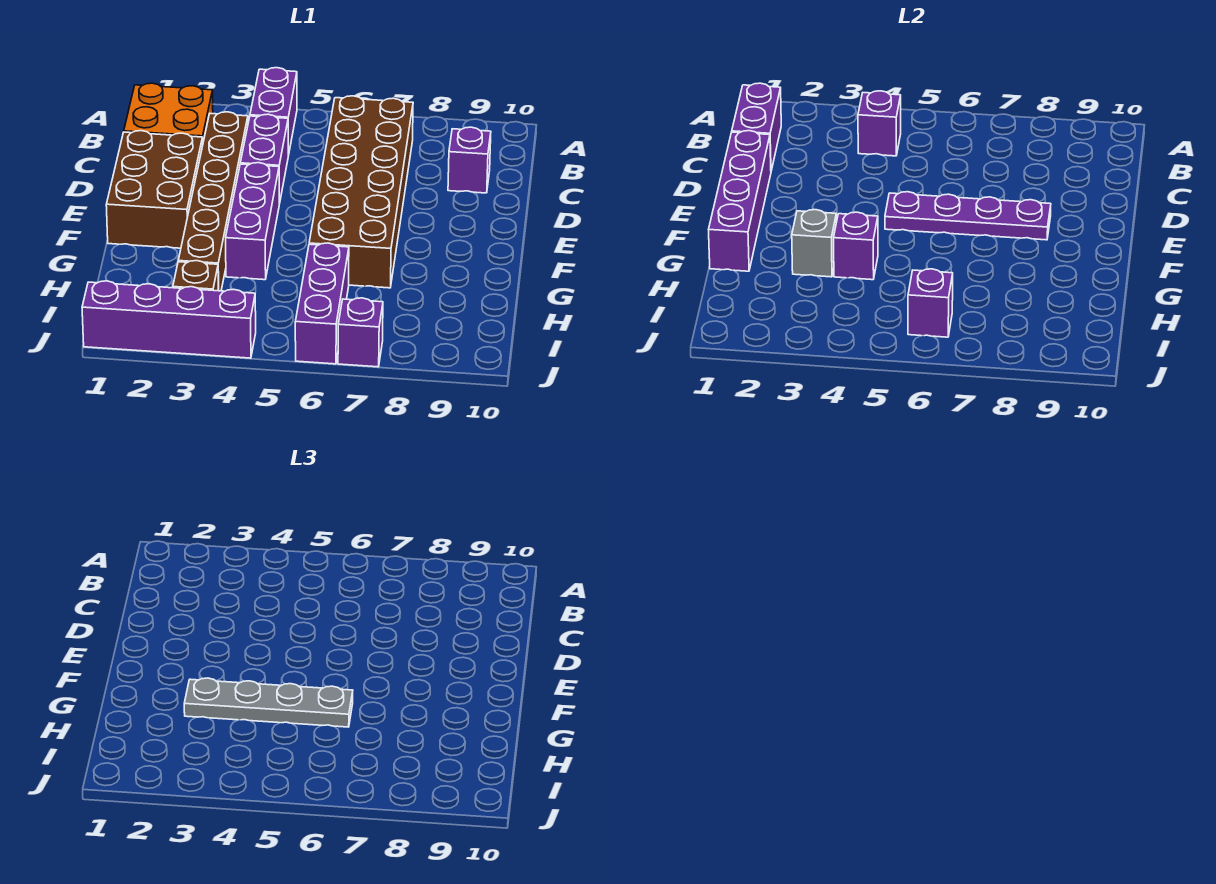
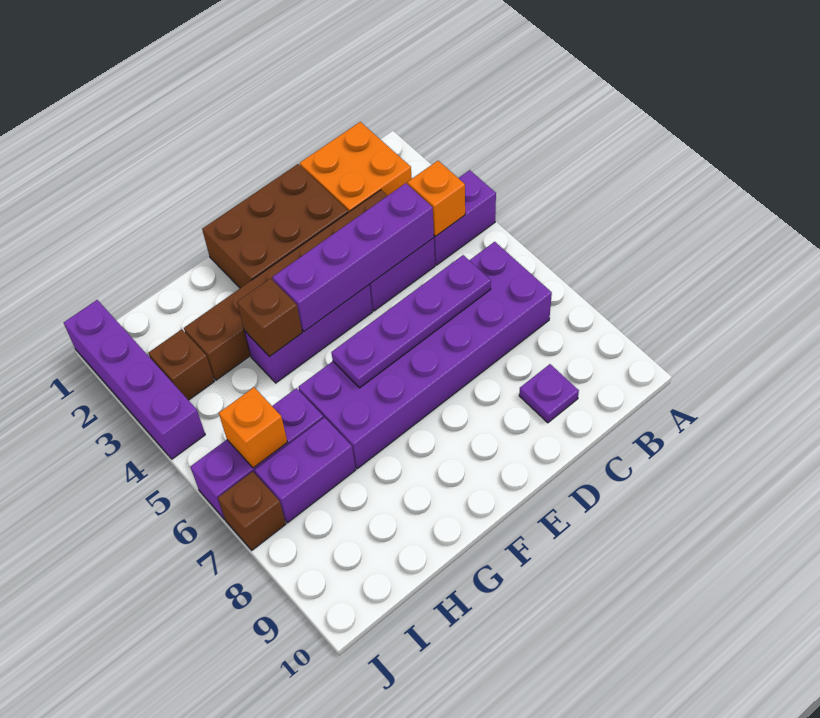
purple 1x2 brick [732,83,781,171] -> purple 1x2 brick moved to [255,417,356,523]
purple 1x1 brick [858,91,901,156] -> orange 1x1 brick [407,161,465,236]
brown 2x6 brick [309,96,413,288] -> purple 2x6 brick [298,242,552,469]
purple 1x1 brick [448,127,491,193] -> purple 1x1 plate [519,364,579,423]
purple 1x4 brick [709,131,771,271] -> purple 1x4 brick moved to [272,183,434,331]
purple 1x4 plate [885,192,1051,240] -> purple 1x4 plate turned to [331,255,491,388]
grey 1x1 brick [792,210,836,277] -> none
grey 1x4 plate [184,678,353,727] -> none
purple 1x1 brick [834,212,878,280] -> brown 1x1 brick [237,278,302,357]
purple 1x1 brick [908,269,953,337] -> orange 1x1 brick [219,387,287,468]
purple 1x1 brick [338,298,383,367] -> brown 1x1 brick [218,471,286,550]

